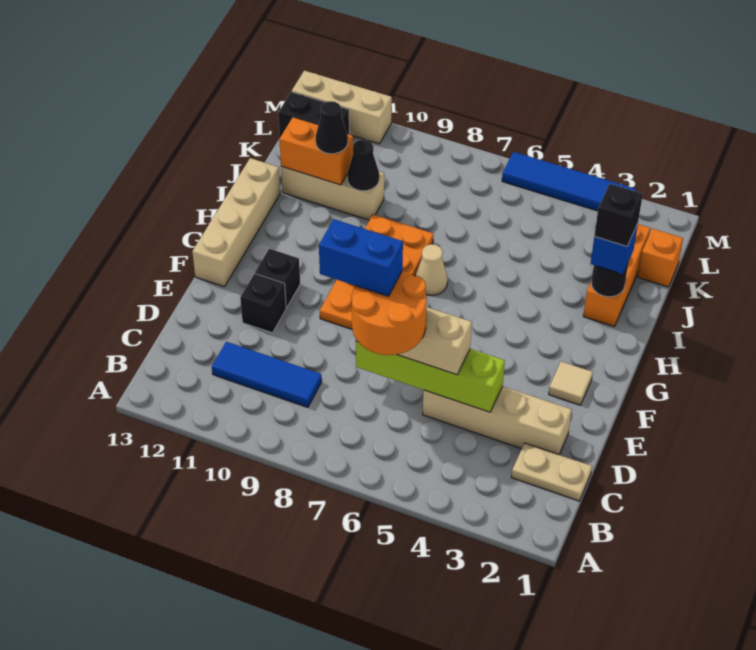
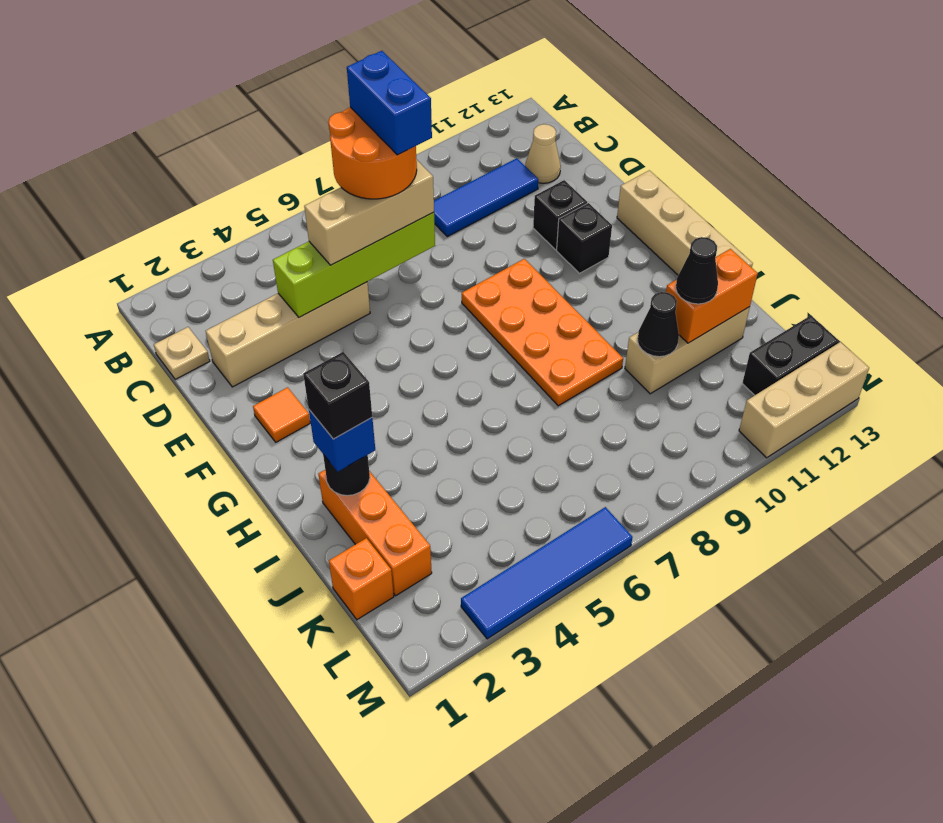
tan 1x2 plate [512,443,592,501] -> tan 1x1 plate [154,327,210,379]
blue 1x2 brick [319,219,403,296] -> blue 1x2 brick turned to [347,51,432,155]
tan 1x1 tile [549,362,593,405] -> orange 1x1 tile [253,387,310,442]
tan 1x1 cone [416,244,448,295] -> tan 1x1 cone moved to [525,124,561,183]

